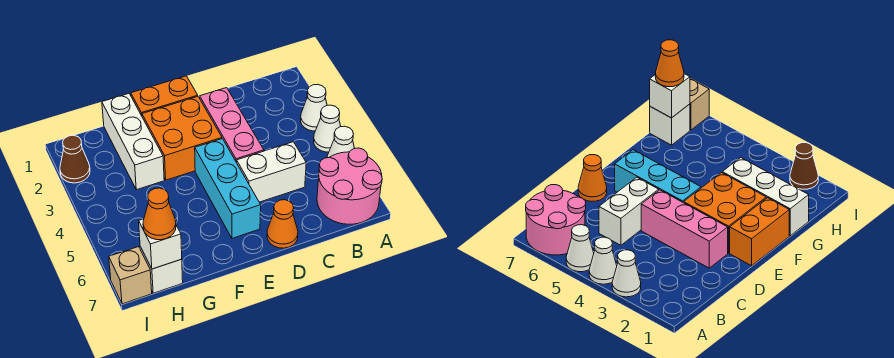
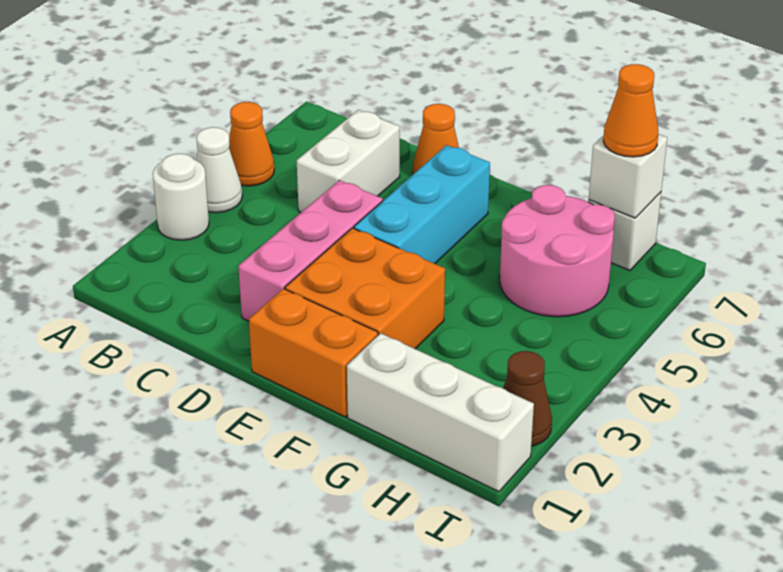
white 1x1 cone [301,84,327,131] -> white 1x1 round brick [153,154,209,240]
white 1x1 cone [327,126,355,158] -> orange 1x1 cone [229,102,274,186]
pink 2x2 round brick [317,148,382,224] -> pink 2x2 round brick moved to [500,185,615,317]
white 1x2 brick [237,142,306,202] -> white 1x2 brick turned to [297,110,400,212]
white 1x3 brick [102,94,164,190] -> white 1x3 brick turned to [347,333,534,492]
tan 1x1 brick [109,247,152,304] -> none

